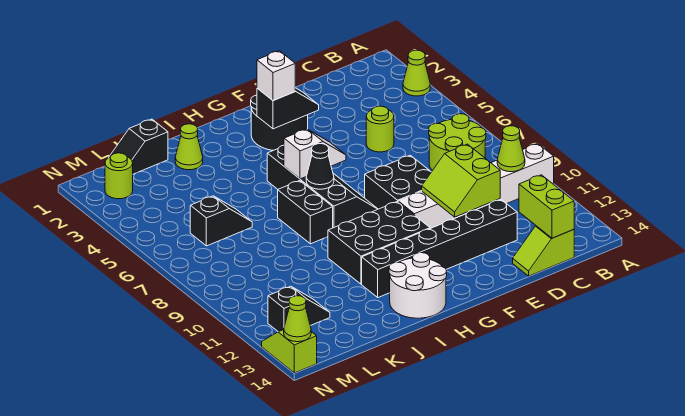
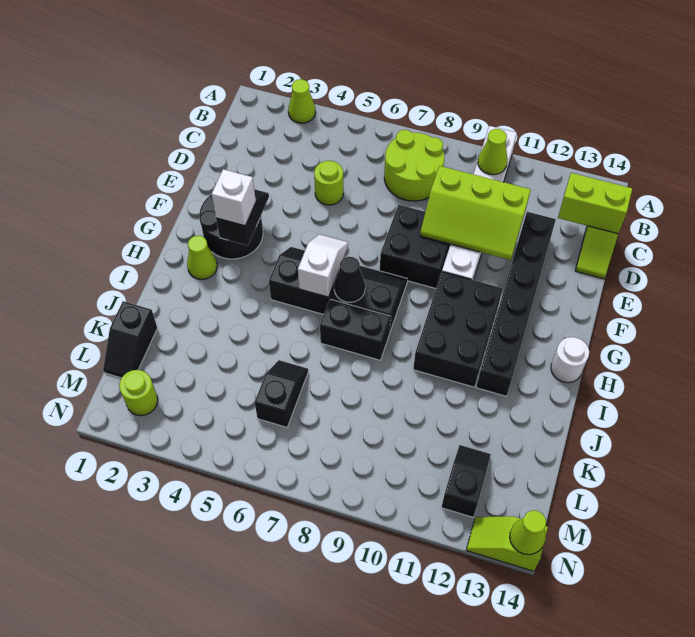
lime 2x2 slope [422,144,500,217] -> lime 2x3 slope [420,166,531,260]
white 2x2 round brick [389,253,447,318] -> white 1x1 round brick [551,337,589,383]
lime 1x1 cone [175,124,203,170] -> lime 1x1 cone moved to [187,236,217,279]

